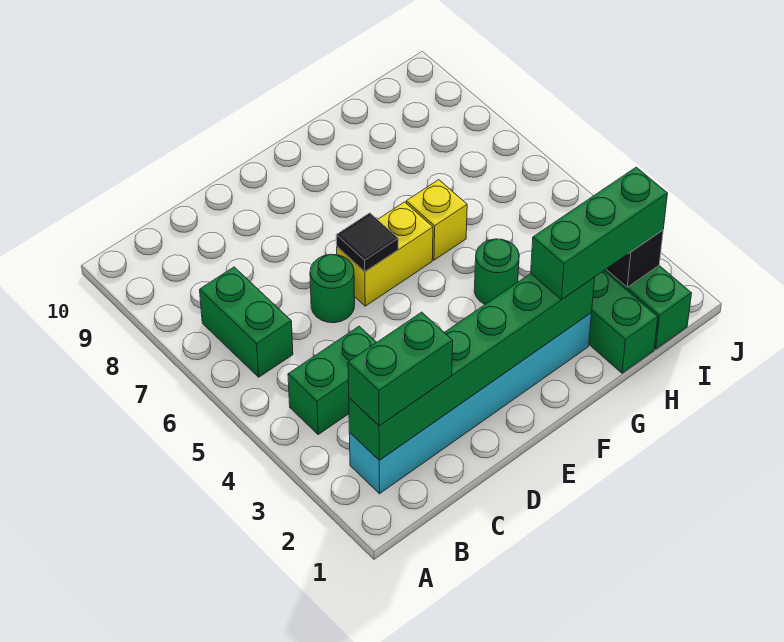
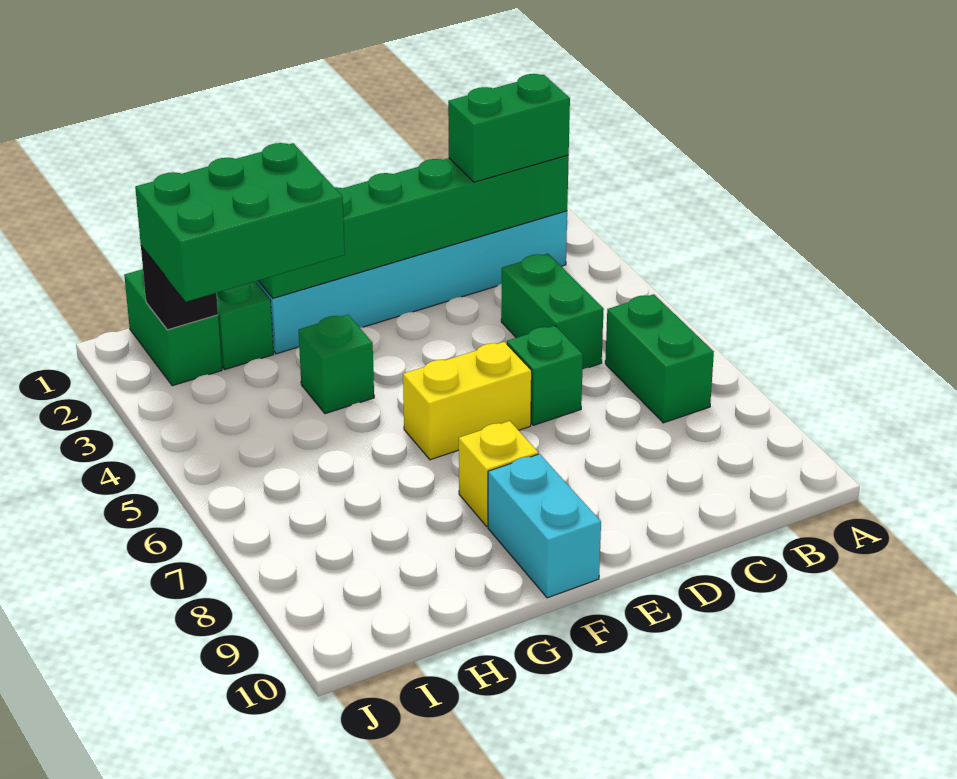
green 1x2 brick [288,326,377,434] -> green 1x2 brick turned to [501,254,604,369]
green 1x1 round brick [310,255,355,323] -> green 1x1 brick [507,326,583,425]
black 1x1 tile [336,213,398,271] -> none
none -> cyan 1x2 brick [488,454,601,598]
green 1x3 brick [531,167,668,300] -> green 2x3 brick [135,143,345,302]
green 1x1 round brick [474,239,519,304] -> green 1x1 brick [299,315,374,414]
yellow 1x1 brick [406,180,467,260] -> yellow 1x1 brick moved to [459,421,538,526]

